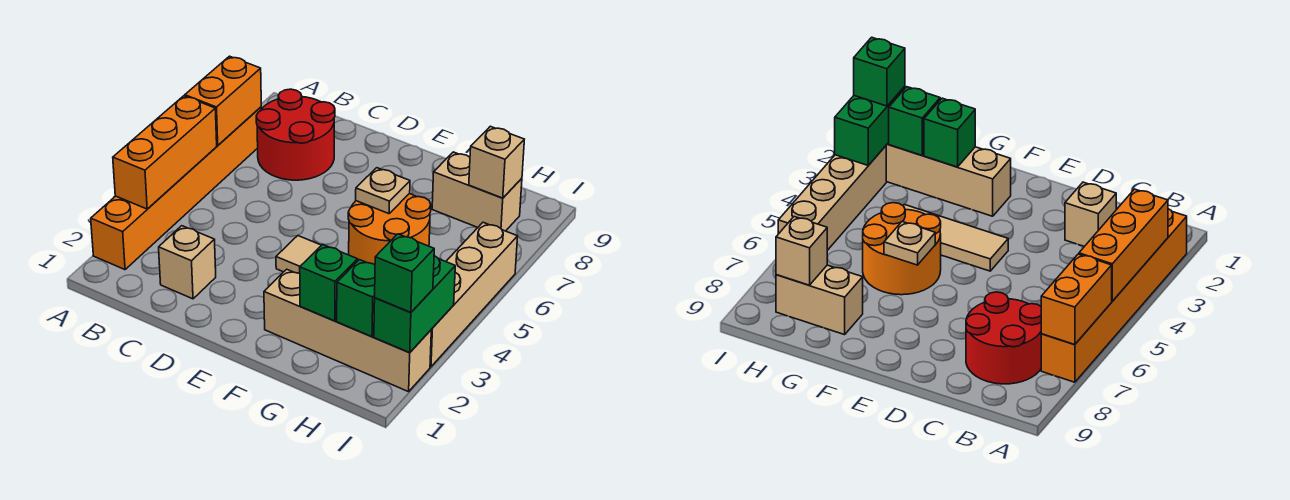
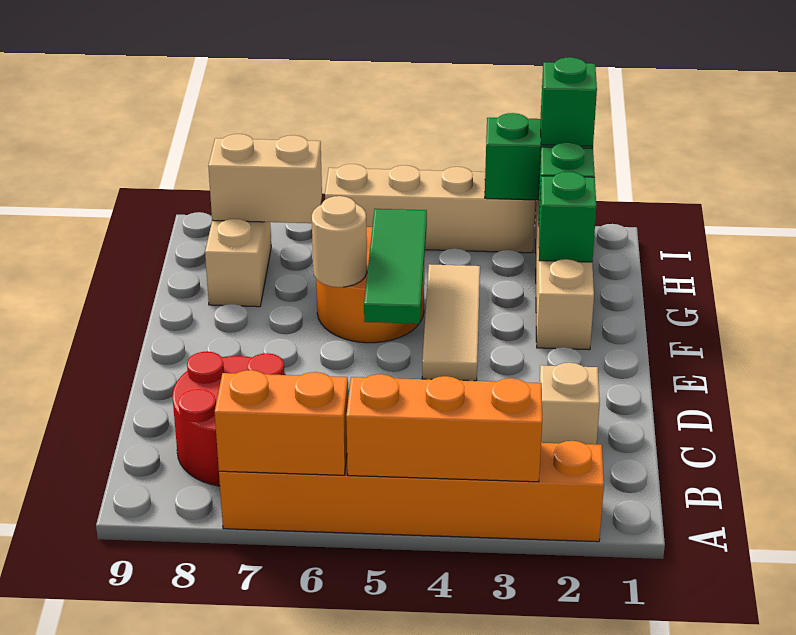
none -> green 1x3 tile [364,209,427,324]
tan 1x1 plate [356,168,410,214] -> tan 1x1 round brick [312,196,367,287]
tan 1x1 brick [469,126,524,198] -> tan 1x2 brick [208,134,322,223]

